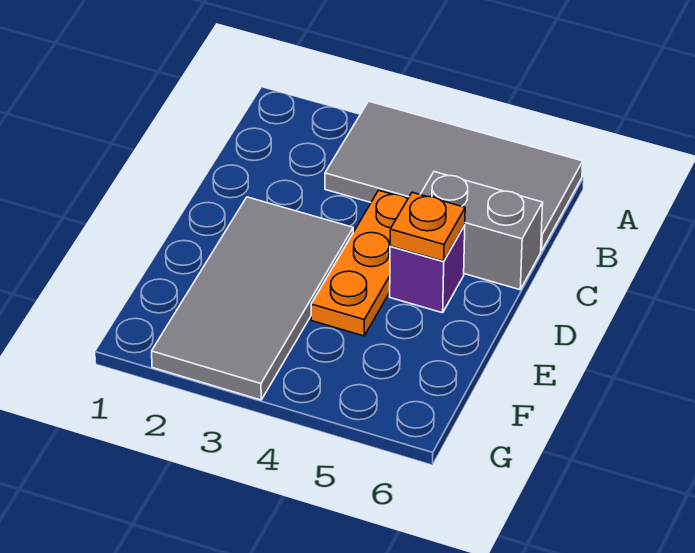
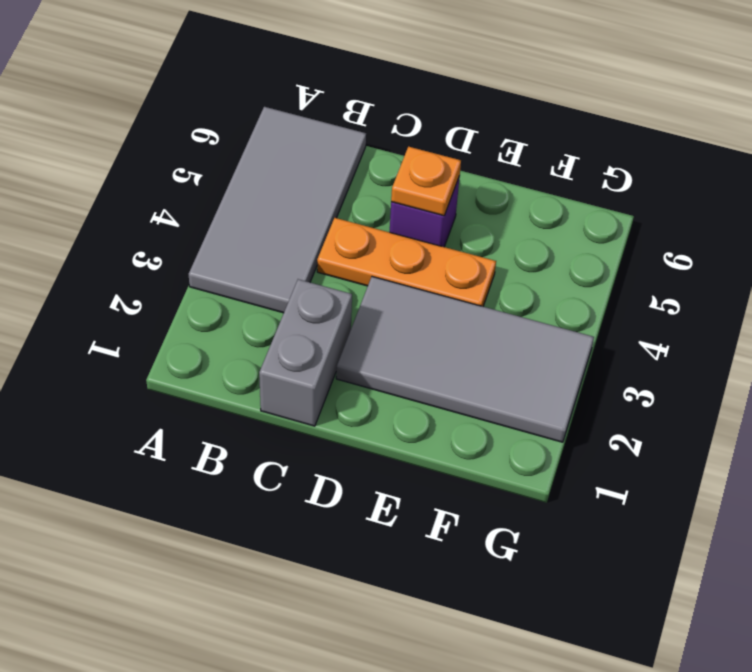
grey 1x2 brick [420,172,543,290] -> grey 1x2 brick moved to [259,279,352,426]

